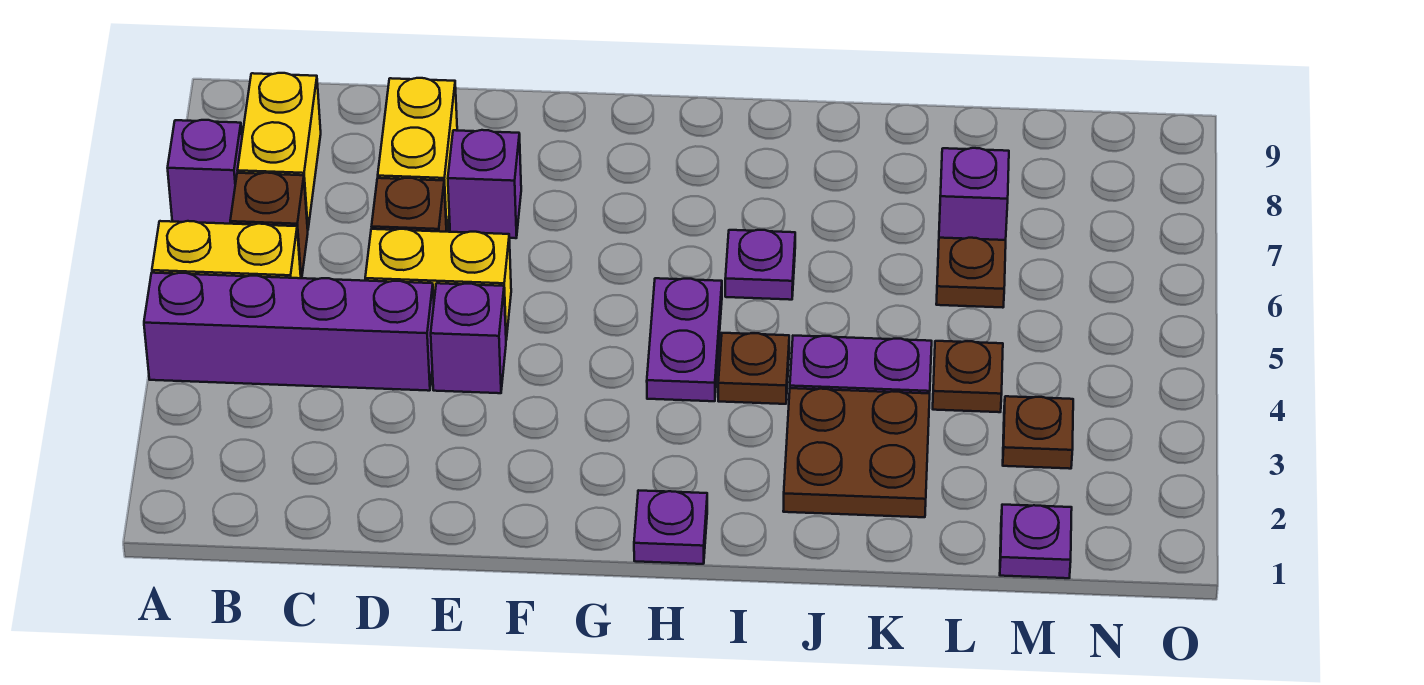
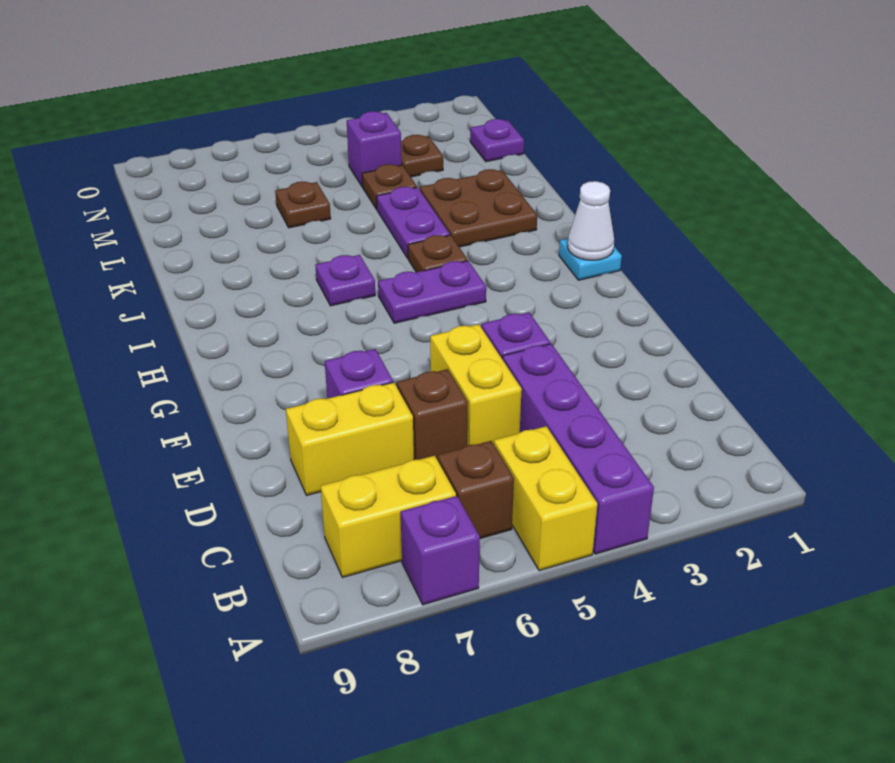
purple 1x1 plate [634,490,707,564] -> cyan 1x1 plate [559,239,622,280]
none -> white 1x1 cone [568,181,614,260]
purple 1x1 brick [939,148,1009,240] -> purple 1x1 brick moved to [347,111,402,187]

